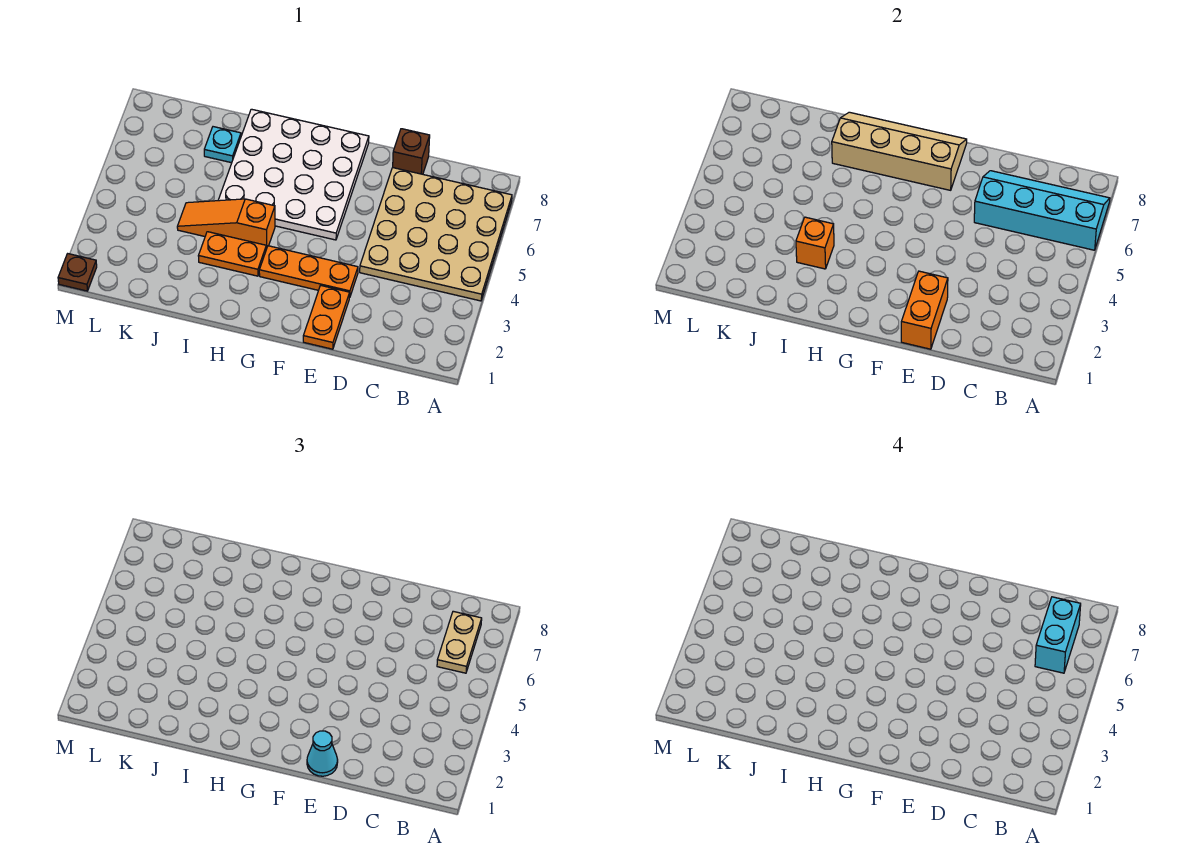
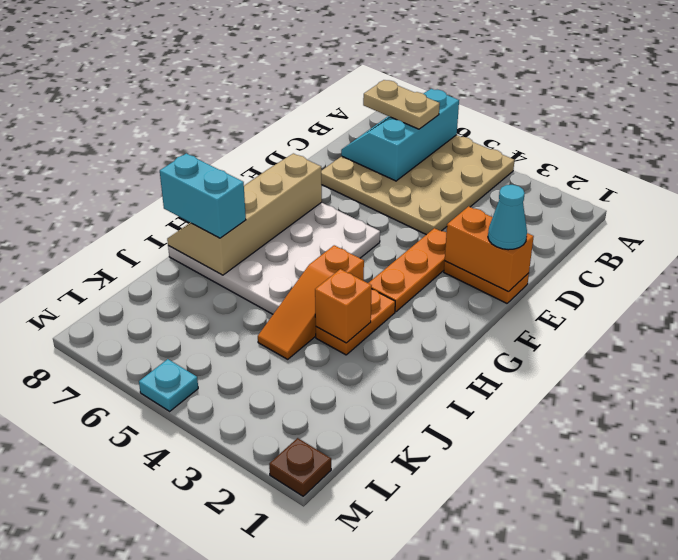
cyan 2x4 slope [974,171,1110,250] -> cyan 2x3 slope [341,89,459,181]
cyan 1x2 brick [1035,597,1081,673] -> cyan 1x2 brick moved to [160,153,246,238]
brown 1x1 brick [393,129,430,174] -> none
cyan 1x1 plate [204,127,241,163] -> cyan 1x1 plate moved to [139,359,198,411]

